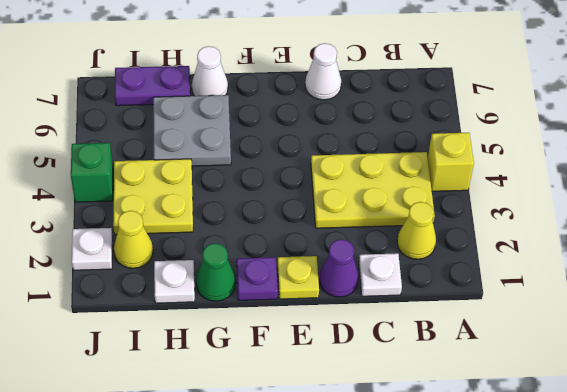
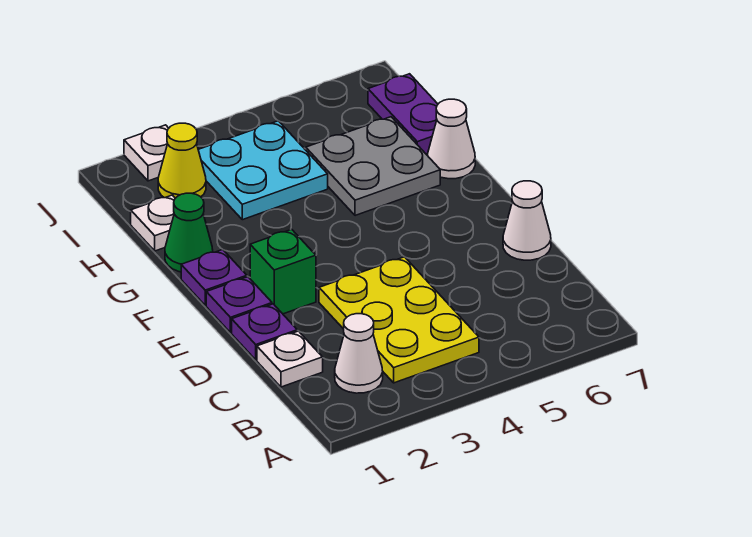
yellow 1x1 brick [428,133,474,191] -> none
yellow 1x1 cone [397,202,436,259] -> white 1x1 cone [335,314,383,393]
purple 1x1 cone [319,239,359,297] -> purple 1x1 plate [232,304,297,360]
yellow 1x1 plate [278,256,319,299] -> purple 1x1 plate [206,277,272,333]
yellow 2x2 plate [113,159,193,235] -> cyan 2x2 plate [198,121,328,220]
green 1x1 brick [71,143,113,202] -> green 1x1 brick moved to [250,229,316,314]

